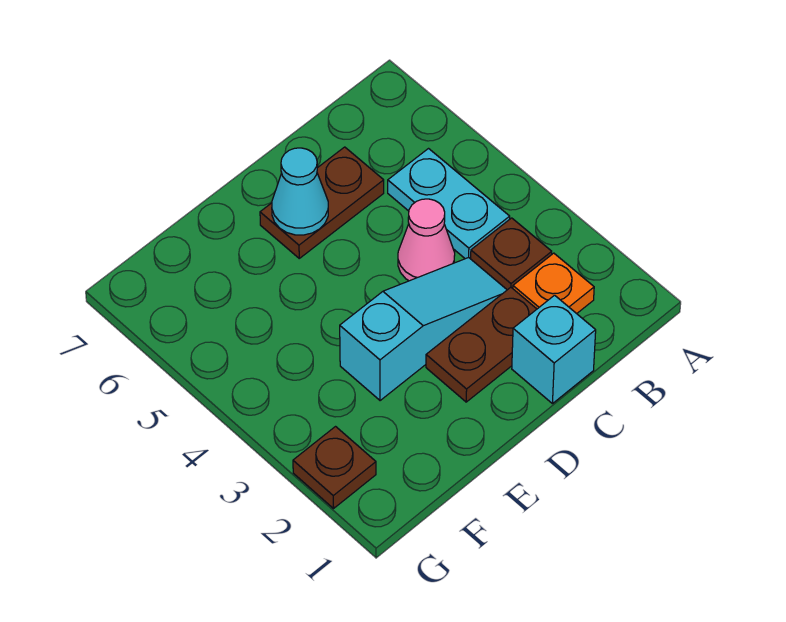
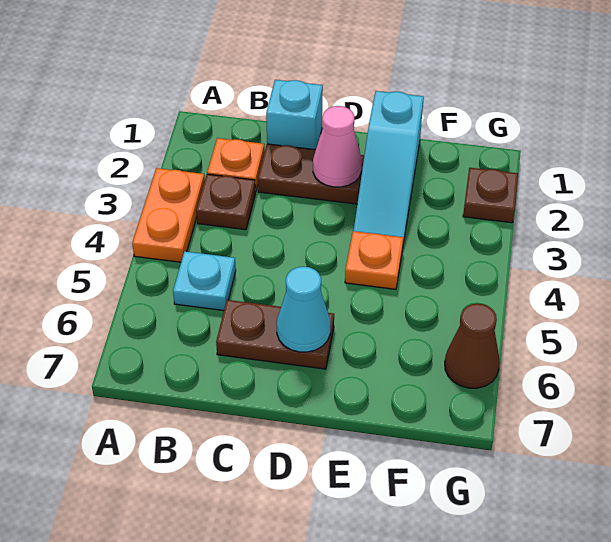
none -> orange 1x2 plate [132,168,205,262]
cyan 1x2 plate [388,149,510,259] -> cyan 1x1 plate [173,251,236,311]
cyan 1x3 slope [340,257,507,401] -> cyan 1x3 slope turned to [354,91,424,244]
pink 1x1 cone [398,199,455,281] -> pink 1x1 cone moved to [313,106,362,187]
none -> orange 1x1 plate [345,231,403,289]
none -> brown 1x1 cone [445,303,500,388]

